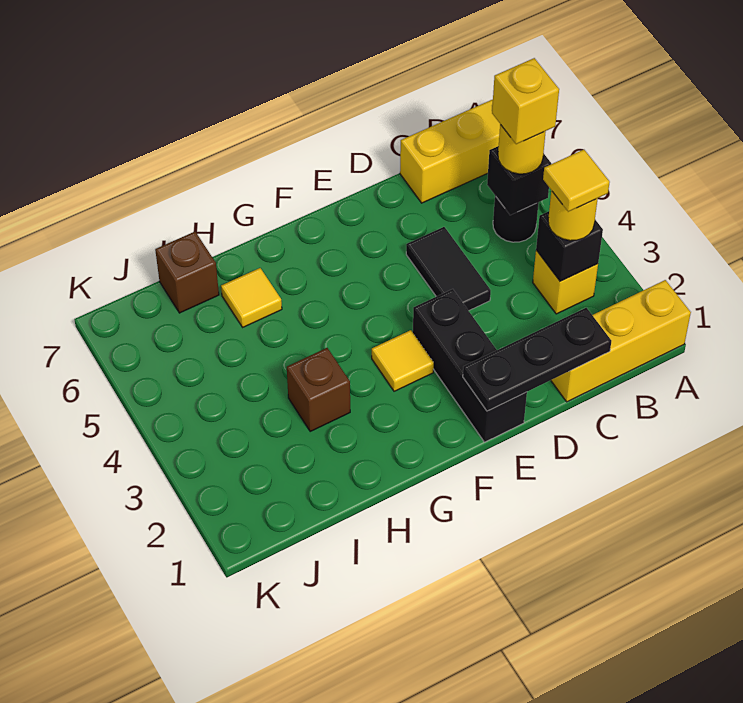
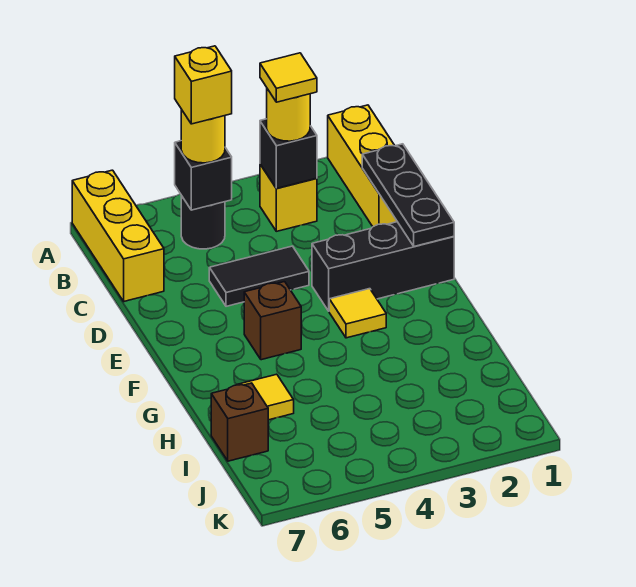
brown 1x1 brick [287,348,350,431] -> brown 1x1 brick moved to [244,282,301,360]

